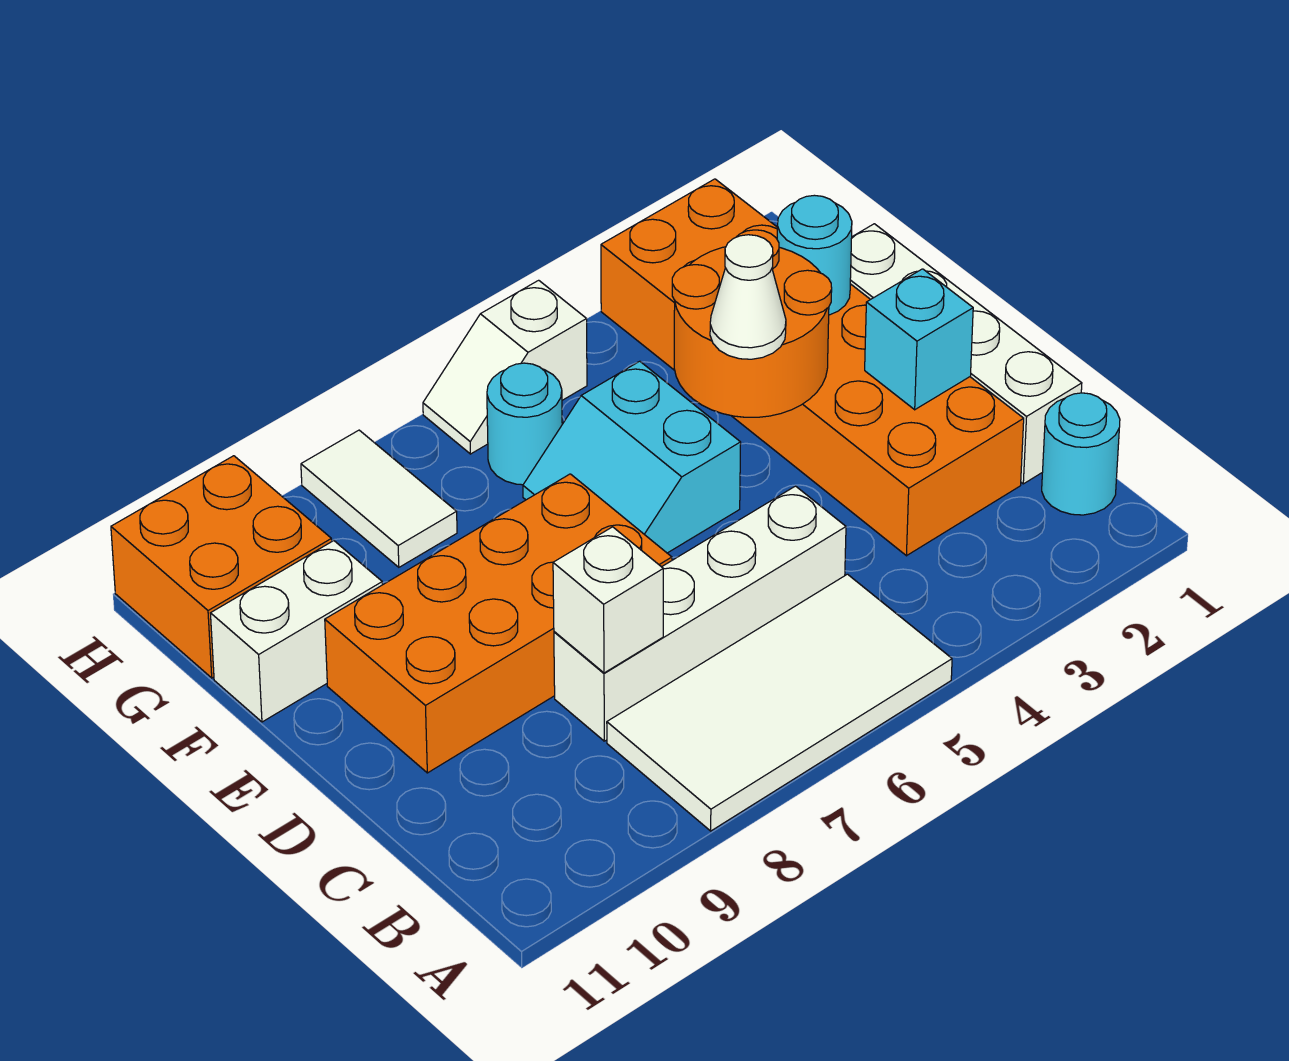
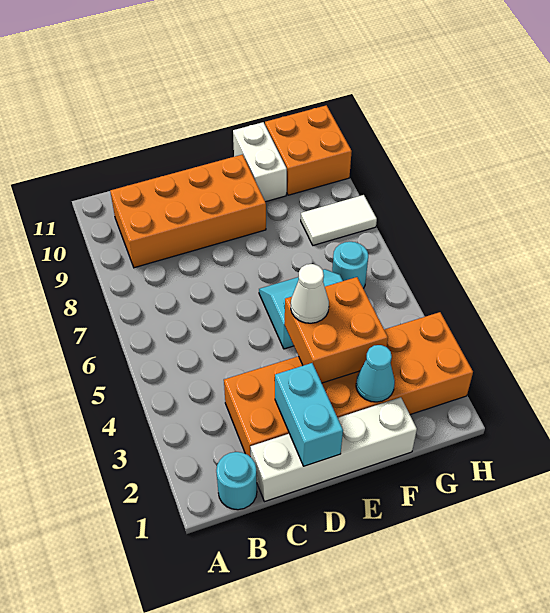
white 2x4 tile [607,574,952,831] -> none
white 1x4 brick [554,486,846,741] -> none
white 1x1 brick [553,527,663,673] -> none
cyan 1x1 brick [865,269,973,410] -> cyan 1x2 brick [275,363,343,466]
orange 2x4 brick [325,474,672,773] -> orange 2x4 brick turned to [110,155,266,268]
orange 2x2 round brick [672,230,832,417] -> orange 2x2 brick [285,277,388,383]
cyan 1x1 round brick [777,195,852,315] -> cyan 1x1 cone [356,345,395,402]
white 1x2 slope [423,280,587,454] -> none

